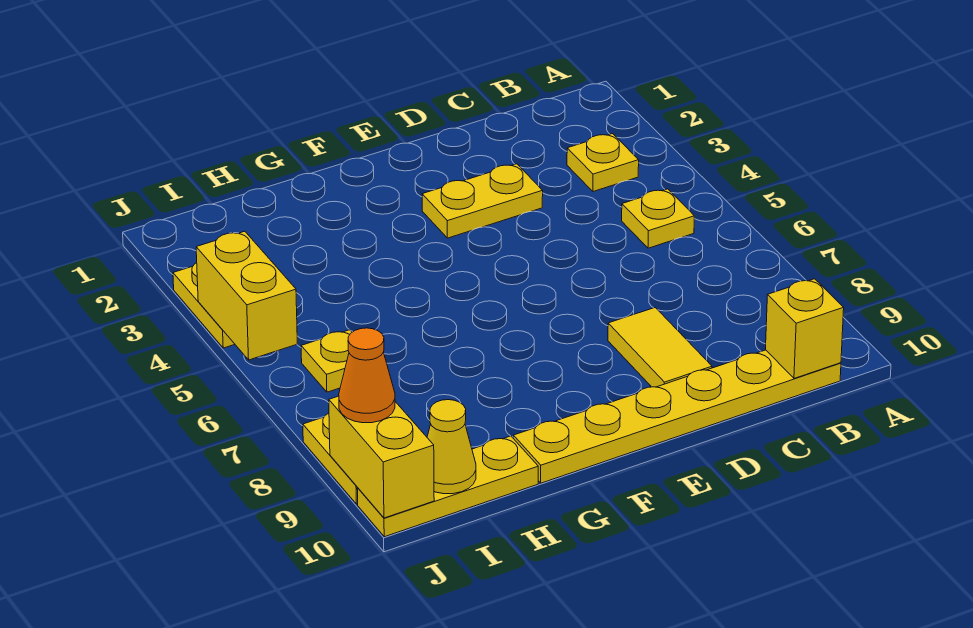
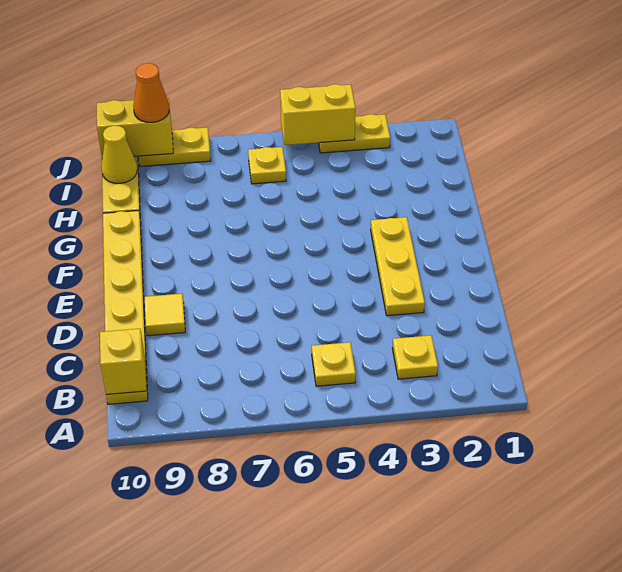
yellow 1x2 plate [422,164,543,238] -> yellow 1x3 plate [371,217,425,316]
yellow 1x2 tile [608,308,712,387] -> yellow 1x1 tile [145,294,185,336]

